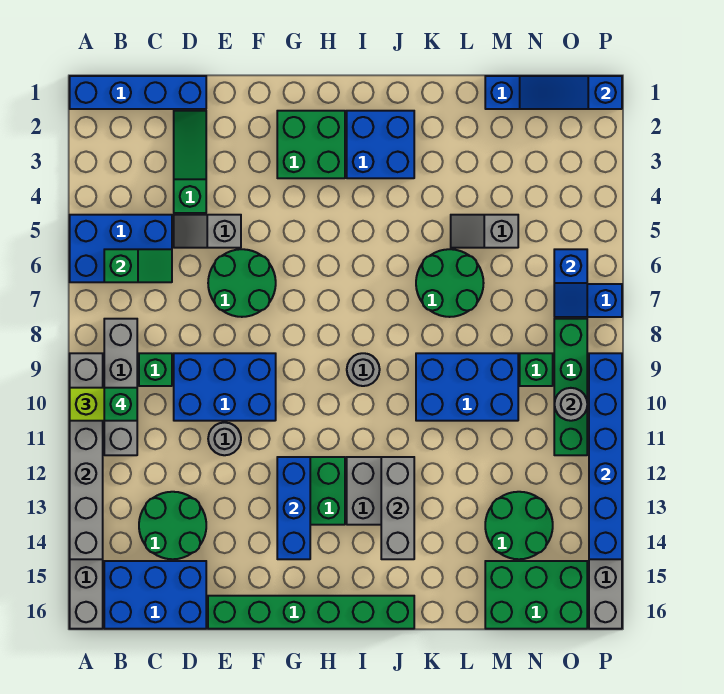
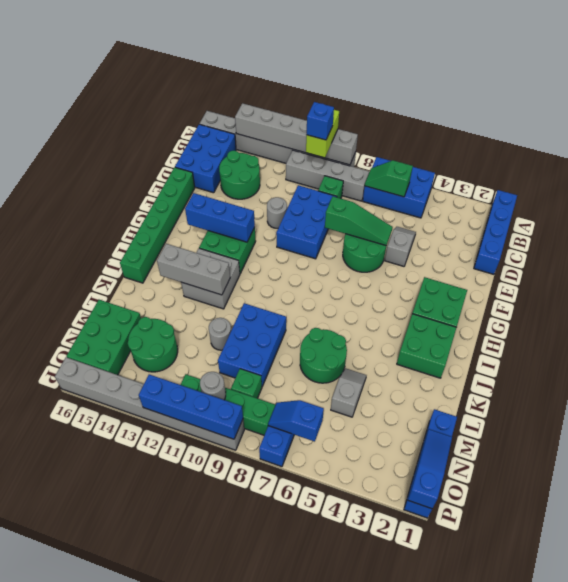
blue 2x3 brick [70,215,172,282] -> blue 2x3 brick turned to [363,157,435,218]
green 1x2 slope [104,249,172,282] -> green 1x2 slope turned to [365,160,413,197]
green 1x1 brick [104,388,137,421] -> blue 1x1 brick [306,102,334,140]
green 1x3 slope [174,111,206,213] -> green 1x3 slope moved to [325,196,393,245]
blue 2x2 brick [347,111,414,178] -> green 2x2 brick [397,314,457,378]
grey 1x1 round brick [347,353,380,386] -> grey 1x1 round brick moved to [209,318,231,350]
blue 1x6 brick [589,353,622,559] -> blue 1x4 brick [139,374,243,439]

